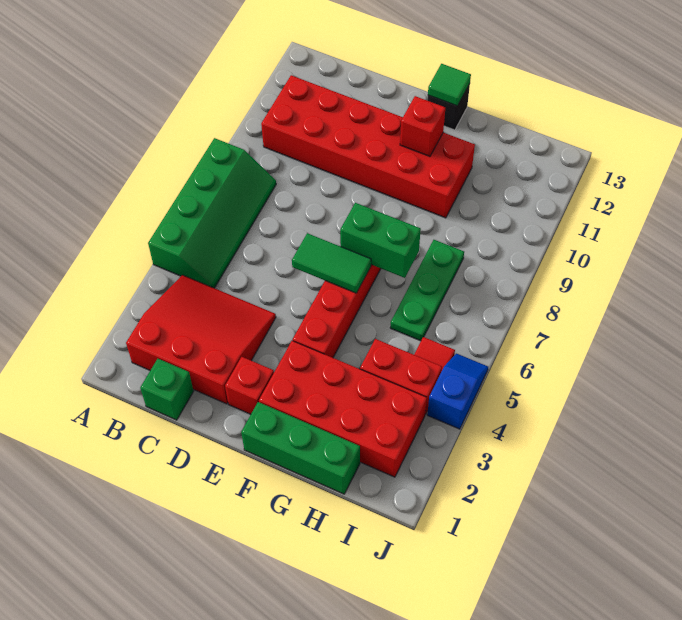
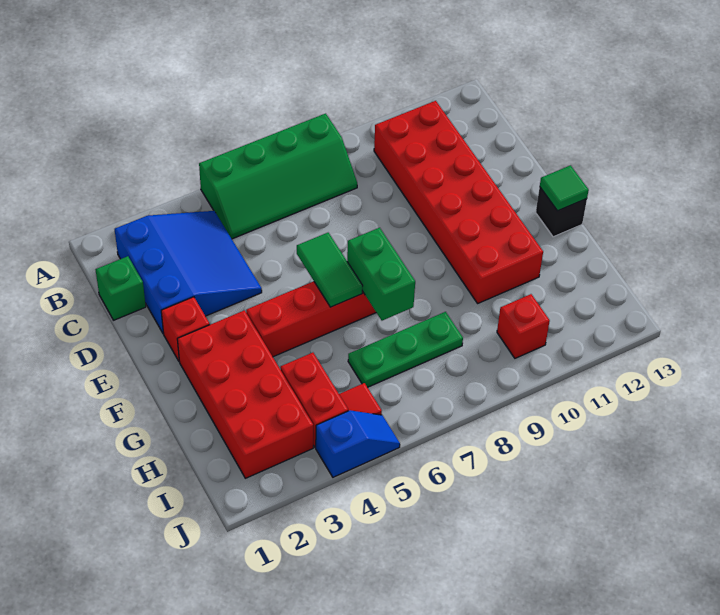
red 3x3 slope [126,275,276,404] -> blue 3x3 slope [115,211,262,334]
green 1x3 brick [241,402,360,494] -> none
red 1x1 brick [400,96,445,156] -> red 1x1 brick moved to [497,294,550,358]

